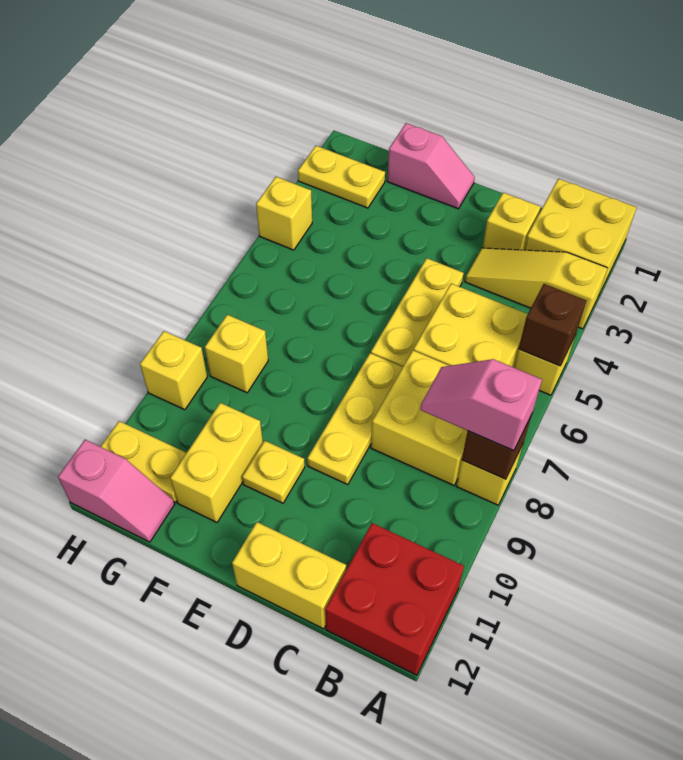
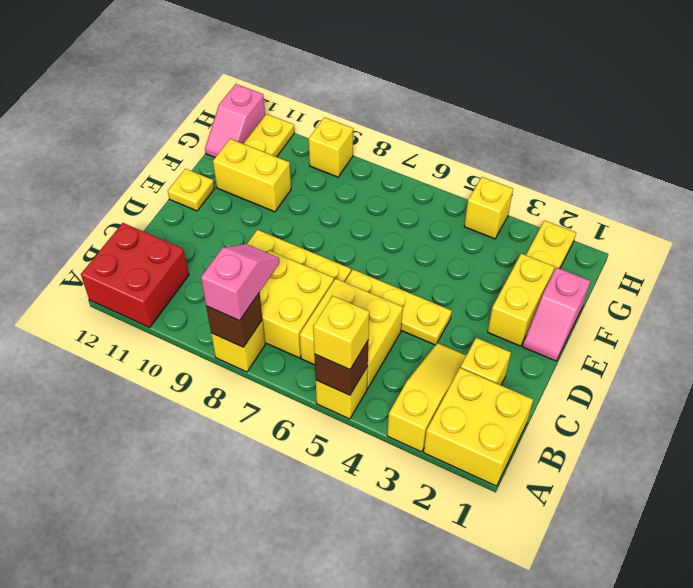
yellow 1x2 brick [232,522,346,629] -> yellow 1x2 brick moved to [488,254,554,346]
yellow 1x1 plate [242,441,305,503] -> yellow 1x1 plate moved to [168,169,215,211]
yellow 1x1 brick [205,315,268,393] -> yellow 1x1 brick moved to [313,296,369,370]

